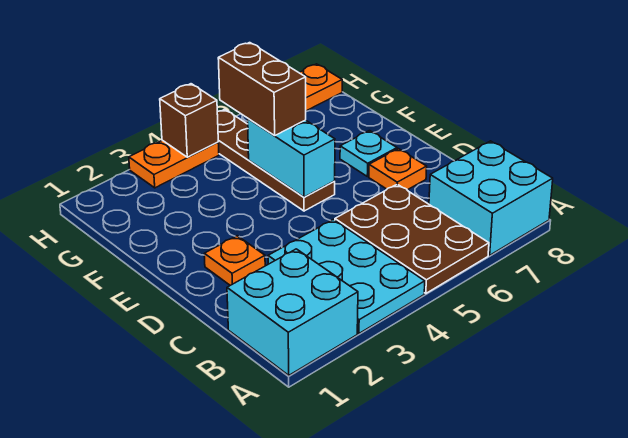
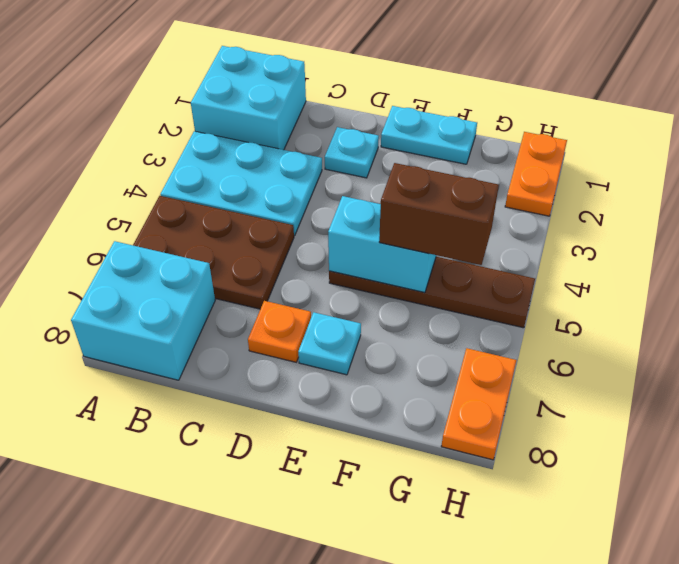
orange 1x1 plate [204,236,265,285] -> cyan 1x1 plate [325,127,379,178]
none -> cyan 1x2 plate [381,106,477,164]
orange 1x2 plate [129,140,219,188] -> orange 1x2 plate moved to [505,132,567,216]
brown 1x1 brick [160,84,218,157] -> none

